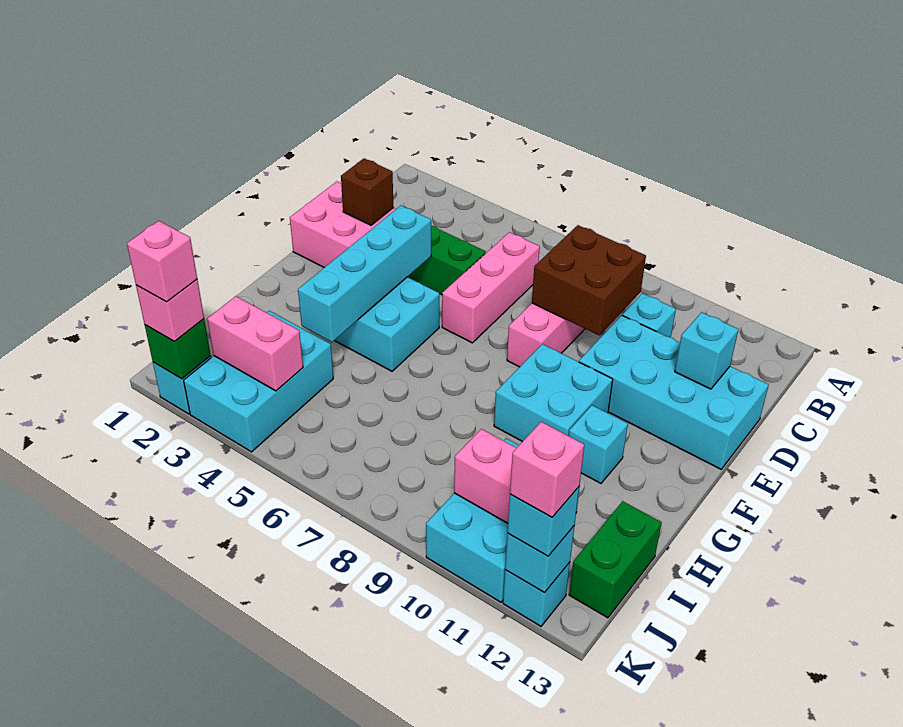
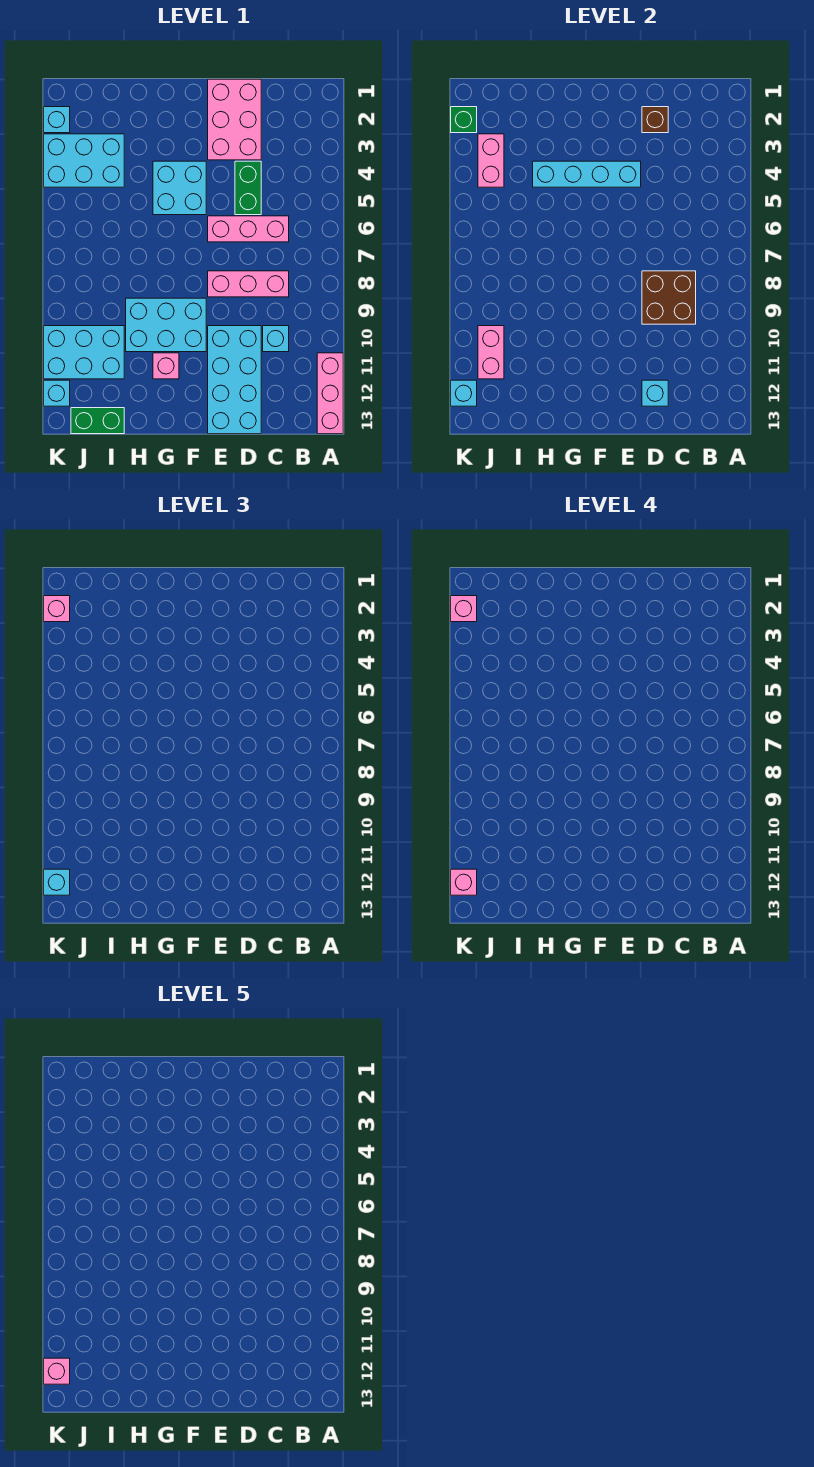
none -> pink 1x3 brick [317,353,343,434]
cyan 2x2 brick [494,344,613,442] -> cyan 2x3 brick [126,298,206,352]
cyan 1x1 brick [569,405,628,483] -> pink 1x1 brick [153,353,179,379]
none -> pink 1x1 brick [44,1358,70,1384]

